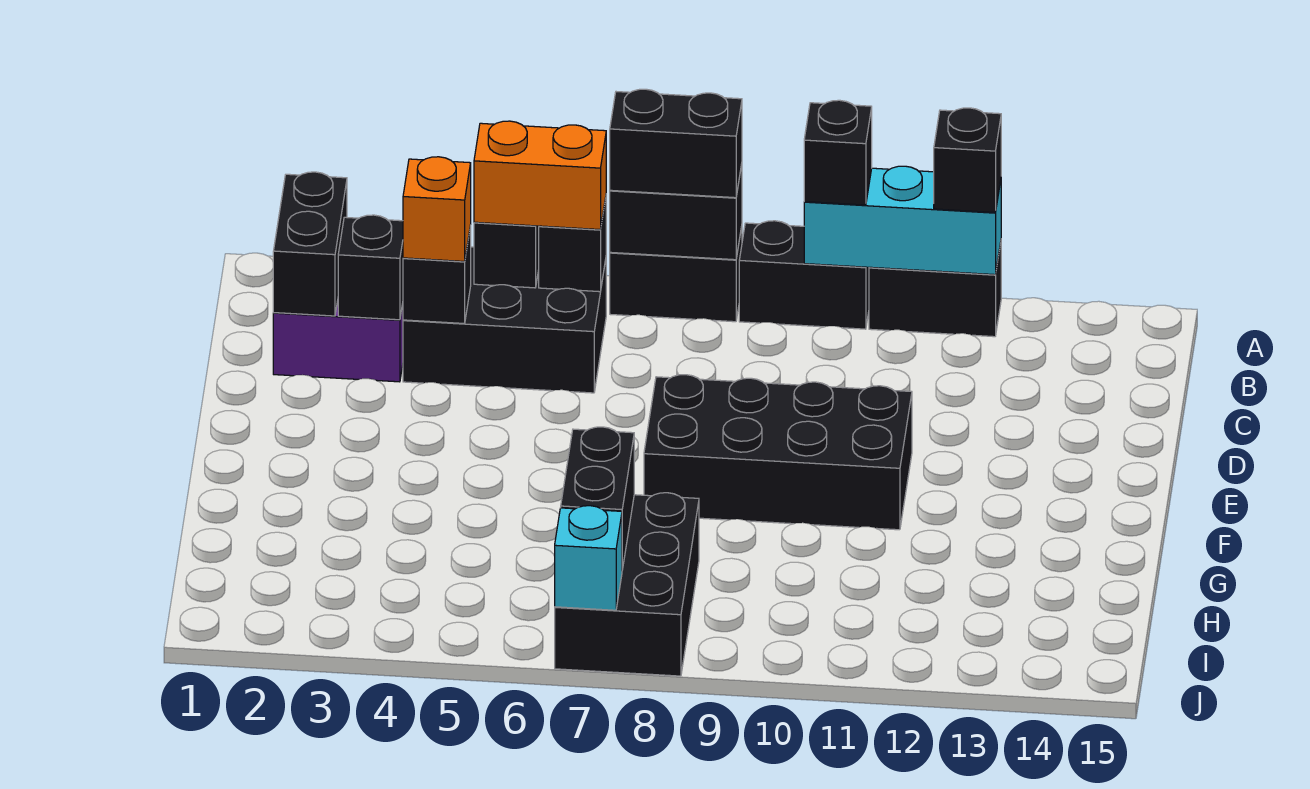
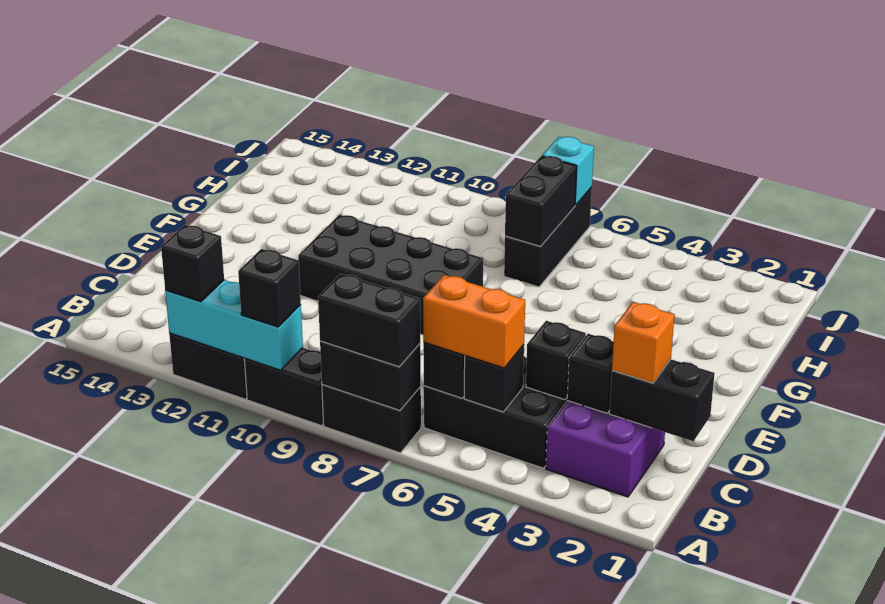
black 1x2 brick [273,172,347,316] -> black 1x2 brick turned to [609,359,715,441]
orange 1x1 brick [403,157,471,261] -> orange 1x1 brick moved to [612,302,674,383]
black 2x3 brick [555,493,699,676] -> black 1x3 brick [504,187,592,287]

